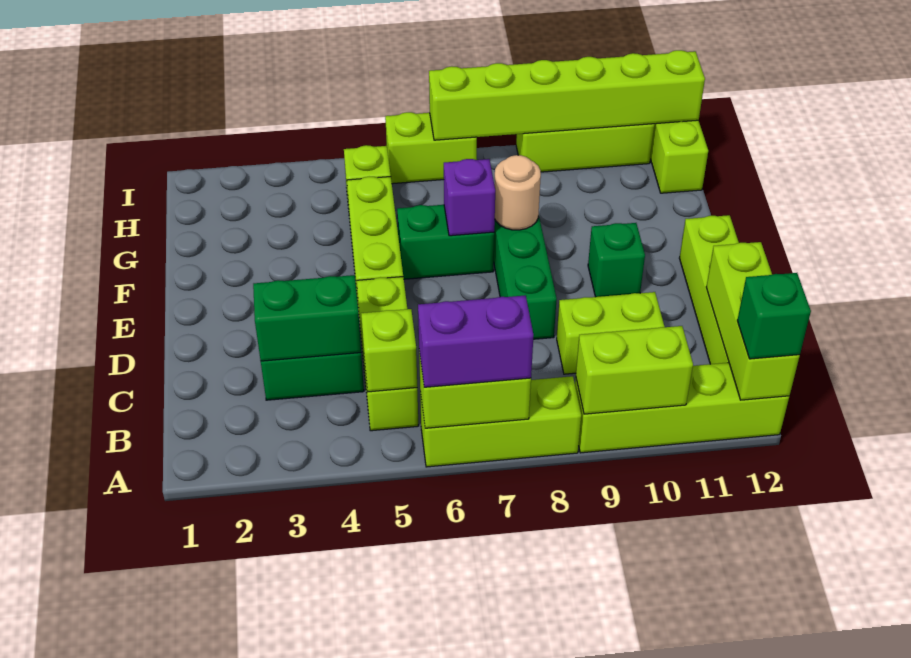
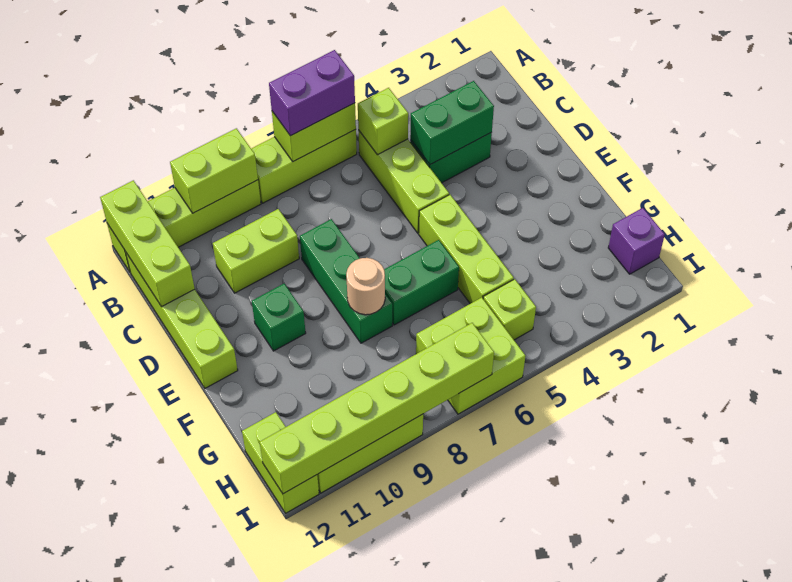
green 1x1 brick [737,273,811,359] -> none
purple 1x1 brick [444,159,495,236] -> purple 1x1 brick moved to [608,208,665,274]
lime 1x2 brick [385,112,477,184] -> lime 2x2 brick [416,297,525,414]

